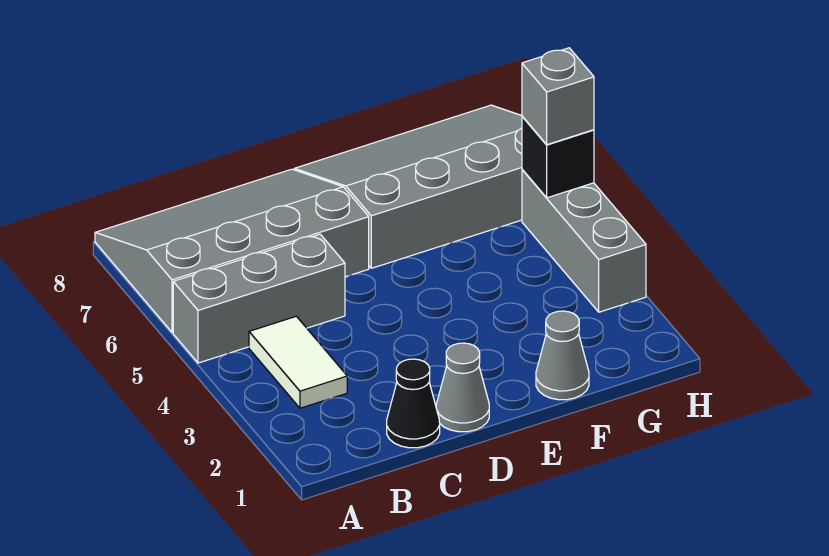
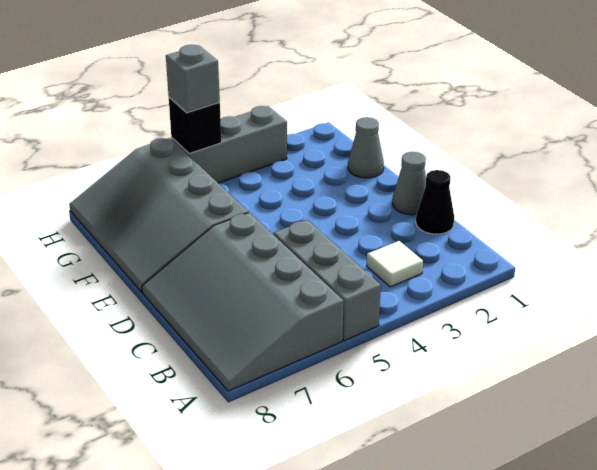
white 1x2 tile [249,316,347,408] -> white 1x1 tile [367,241,423,287]

